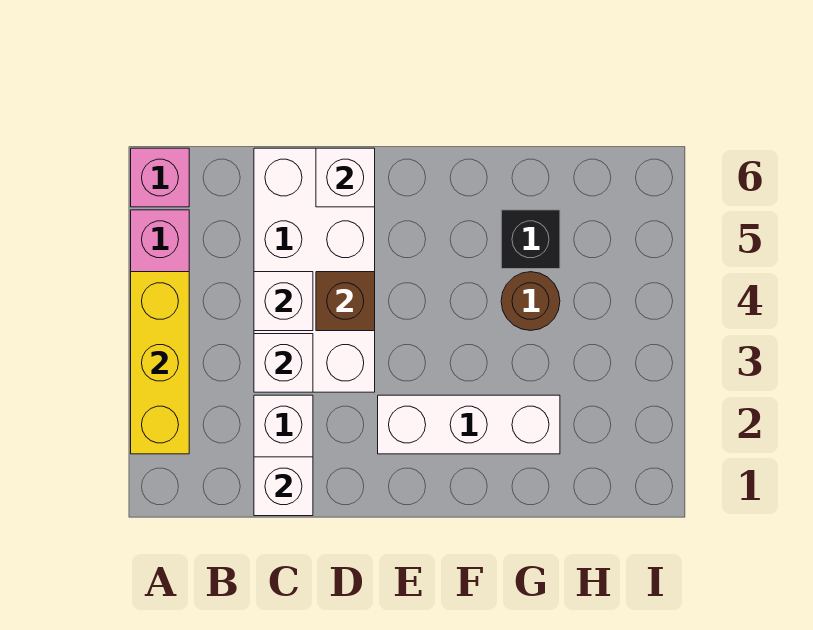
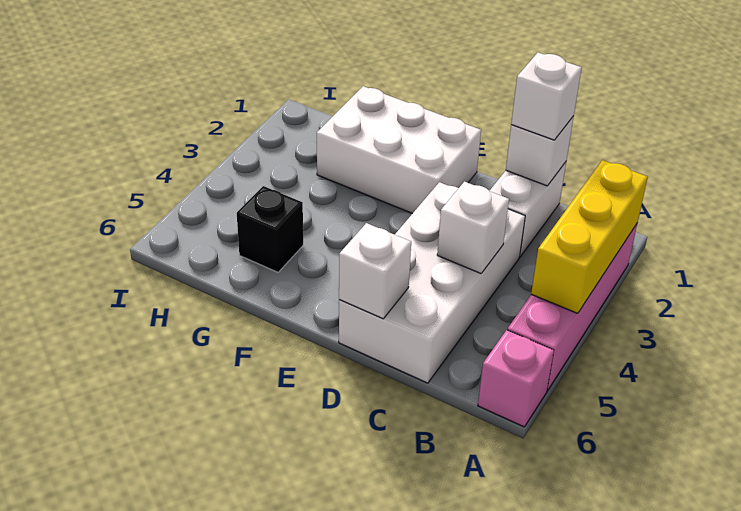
white 1x1 brick [254,334,313,392] -> white 1x1 brick moved to [511,53,582,140]
brown 1x1 brick [316,272,375,331] -> none
white 1x3 brick [378,395,560,454] -> white 2x3 brick [317,86,481,214]
brown 1x1 round brick [501,272,560,330] -> none

